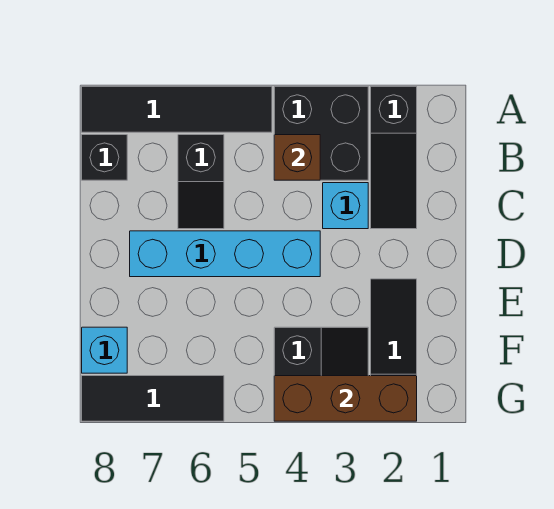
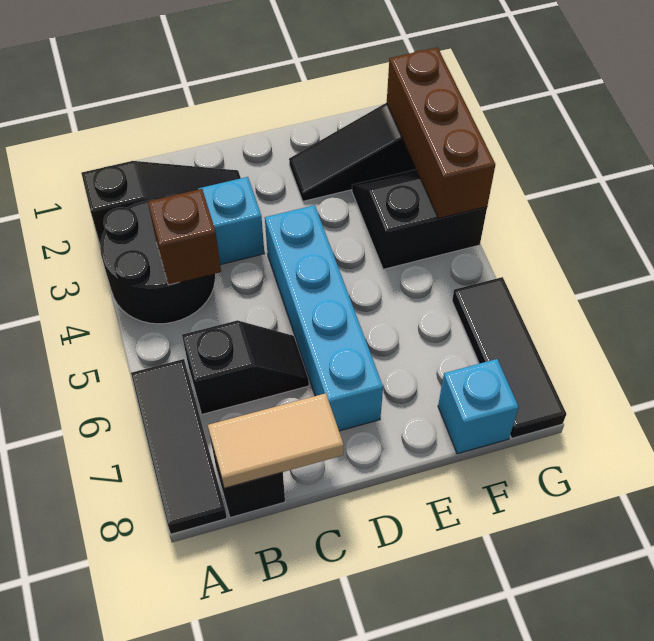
black 2x2 brick [274,86,368,180] -> black 2x2 round brick [100,194,215,324]
black 1x4 tile [82,86,272,132] -> black 1x3 tile [131,359,227,534]
none -> tan 1x2 tile [208,393,344,488]

